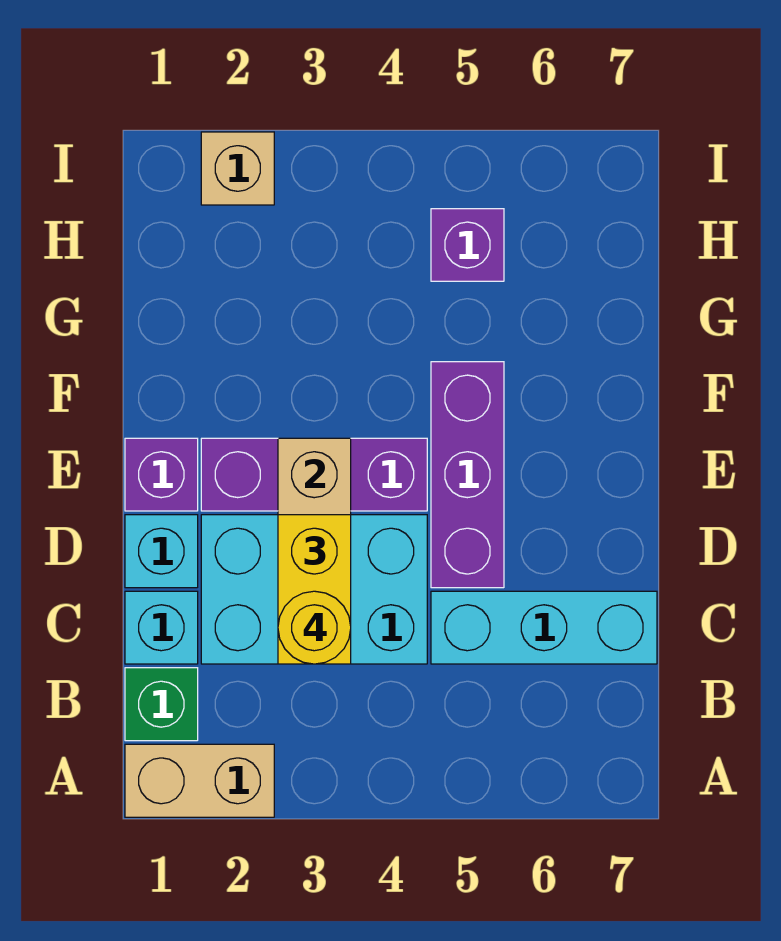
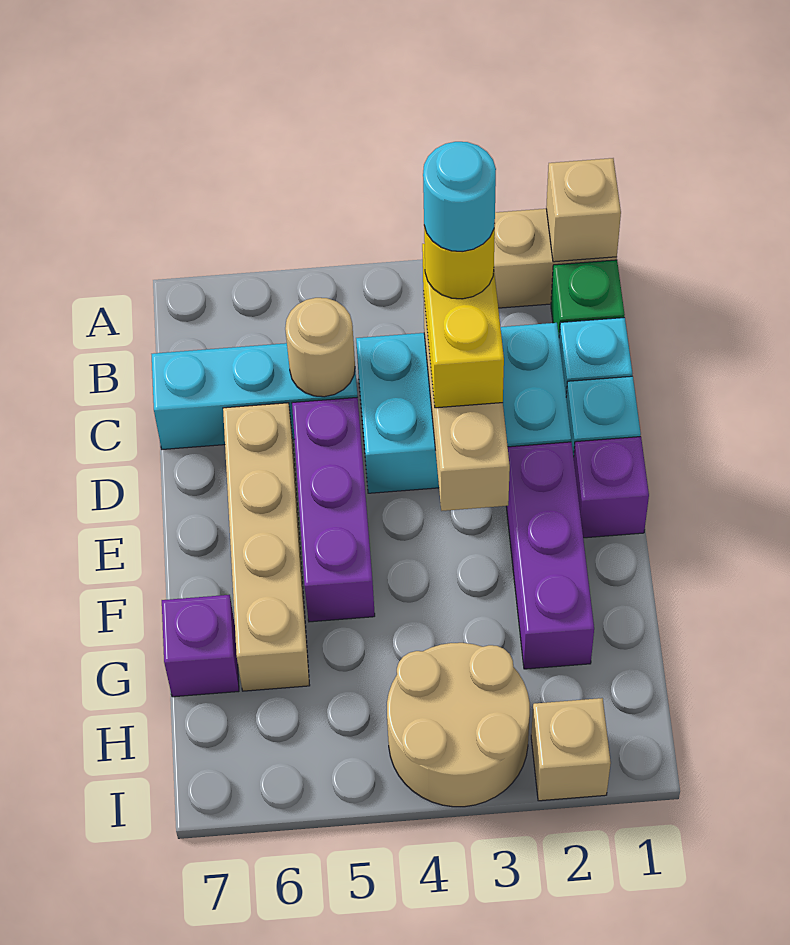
none -> tan 1x1 brick [546,158,621,262]
none -> cyan 1x1 round brick [423,142,496,252]
none -> tan 1x1 round brick [285,298,355,397]
none -> tan 1x4 brick [223,403,310,691]
purple 1x3 brick [201,438,427,511] -> purple 1x3 brick turned to [506,442,594,669]
none -> tan 2x2 round brick [387,643,530,807]
purple 1x1 brick [431,209,504,281] -> purple 1x1 brick moved to [162,595,239,697]

